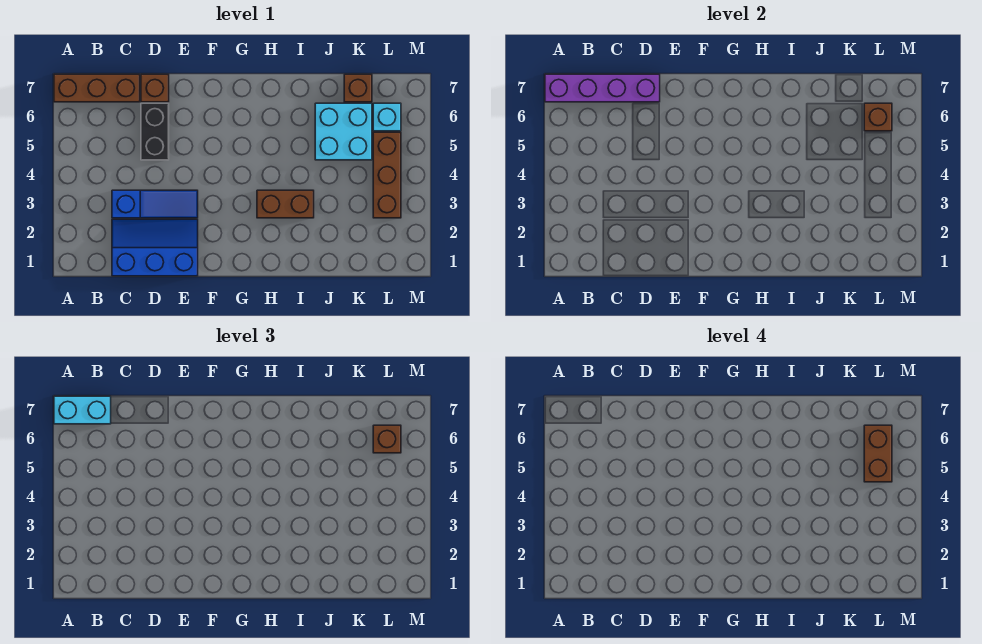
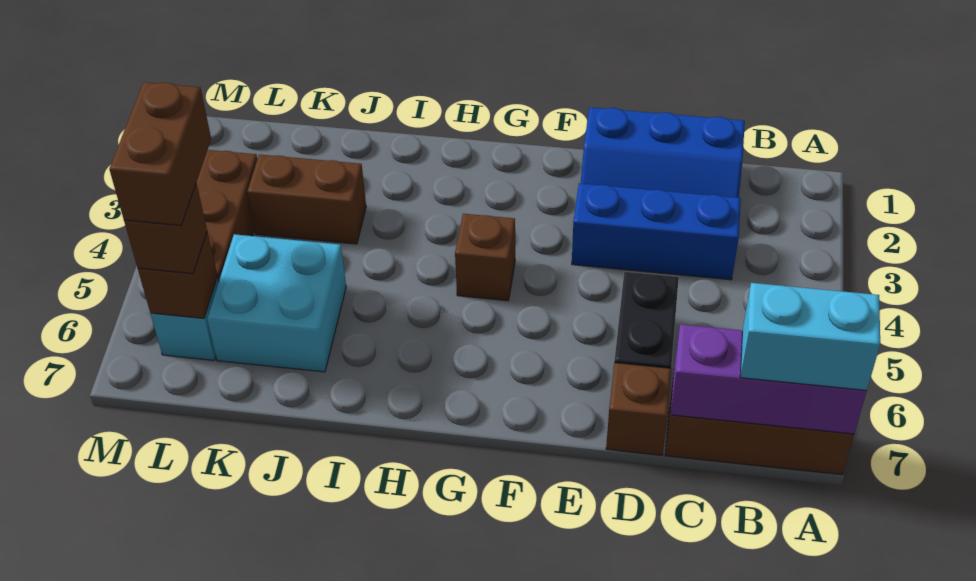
purple 1x4 brick [545,74,660,102] -> purple 1x3 brick [671,324,867,434]
blue 1x3 slope [112,190,198,218] -> blue 1x3 brick [572,183,741,280]
brown 1x2 brick [257,190,314,218] -> brown 1x2 brick moved to [247,154,366,244]
brown 1x1 brick [344,74,372,102] -> brown 1x1 brick moved to [455,214,515,301]

